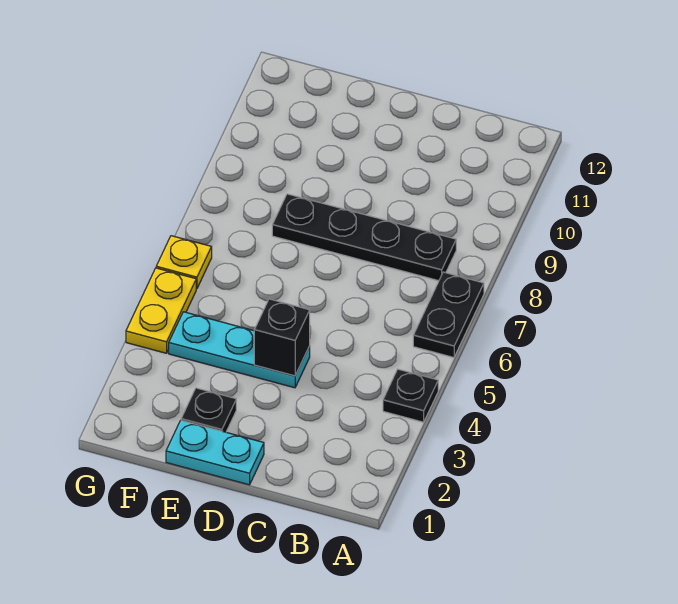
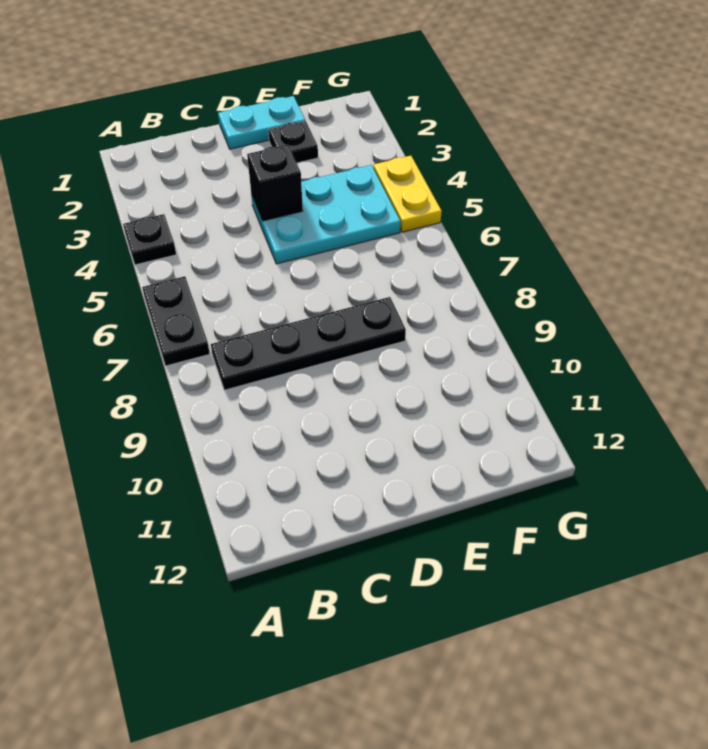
cyan 1x3 plate [169,312,310,388] -> cyan 2x3 plate [251,165,400,264]
yellow 1x1 plate [156,236,212,289] -> none

